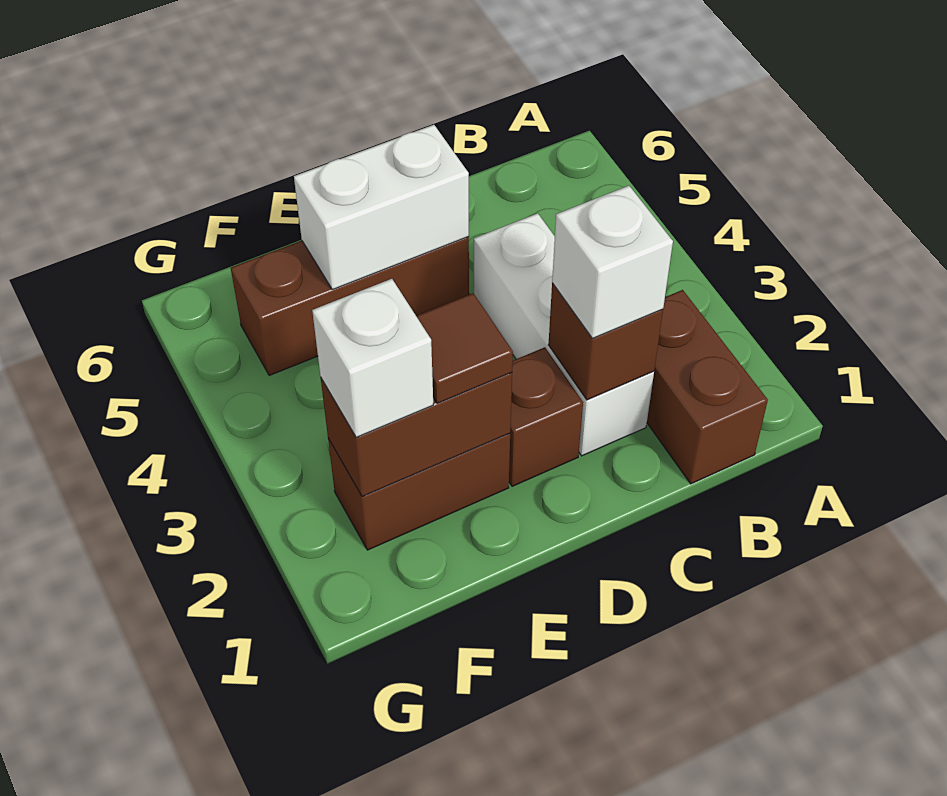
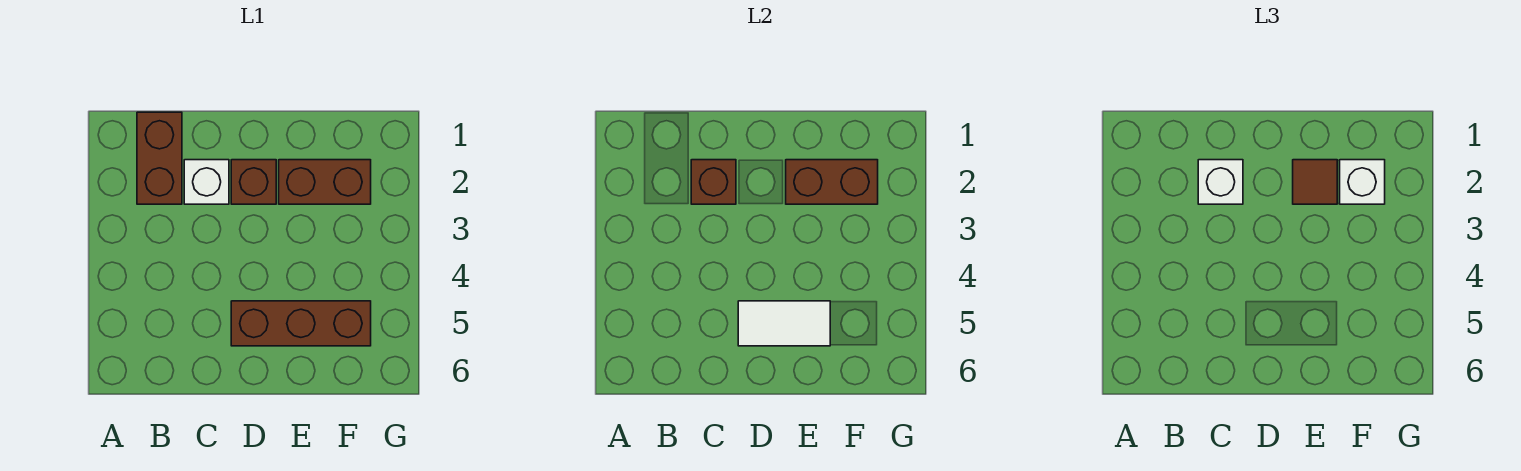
white 1x3 brick [474,213,654,456] -> white 1x1 brick [184,160,229,204]
white 1x2 brick [294,125,469,290] -> white 1x2 tile [738,301,830,346]

